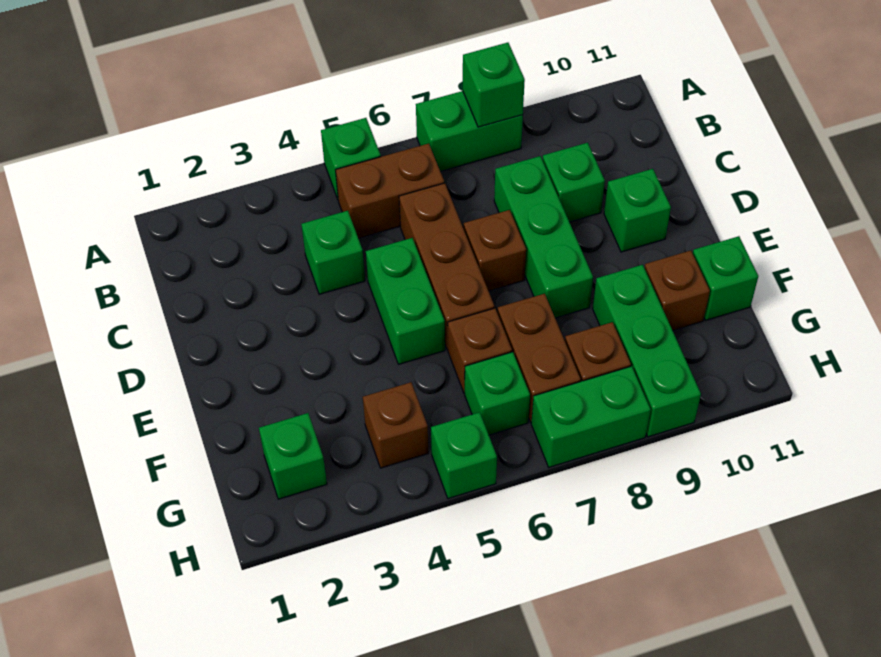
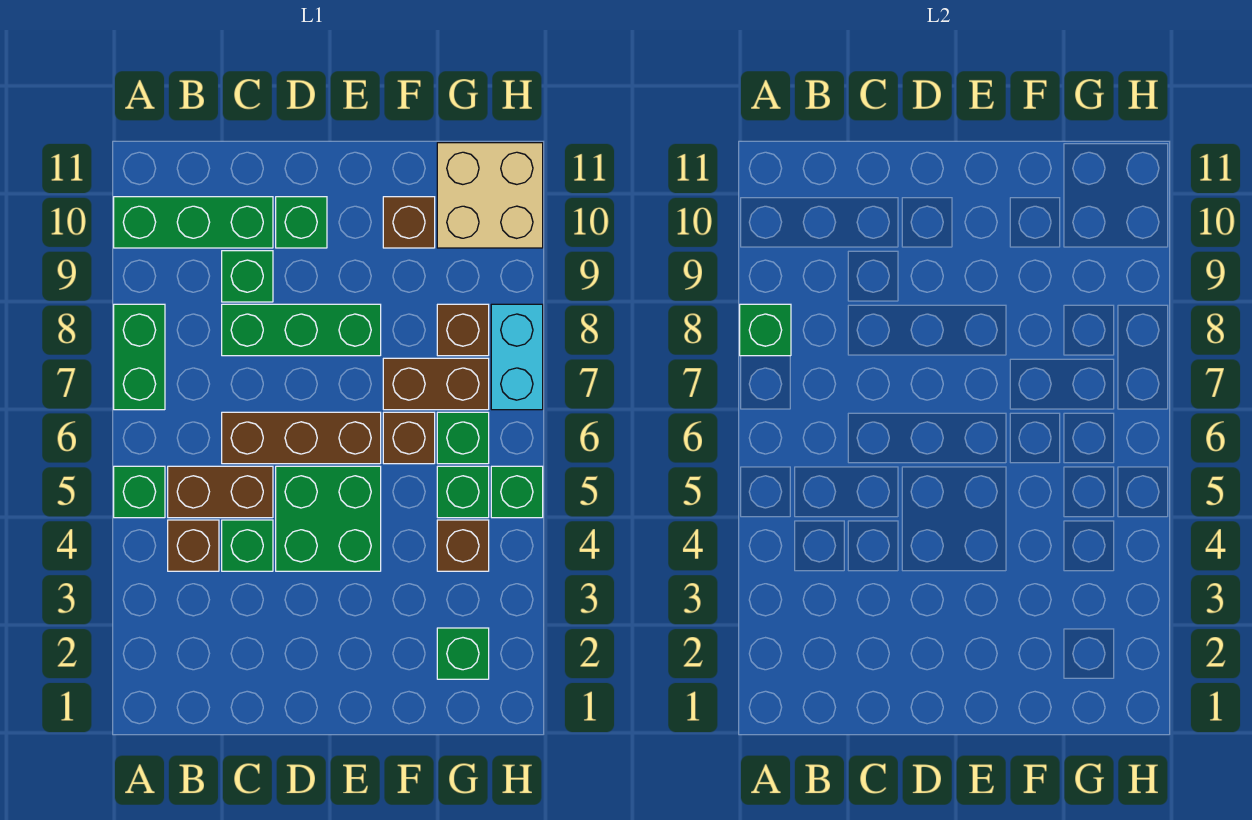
brown 1x2 brick [336,144,444,238] -> brown 1x2 brick turned to [168,466,273,518]
green 1x2 brick [366,238,445,364] -> green 2x2 brick [276,466,381,571]
brown 1x1 brick [464,210,526,291] -> brown 1x1 brick moved to [168,520,219,571]
green 1x3 brick [593,265,701,437] -> green 1x3 brick moved to [114,197,273,248]
green 1x1 brick [693,236,758,320] -> green 1x1 brick moved to [437,466,489,518]
none -> tan 2x2 brick [437,143,543,248]
green 1x2 brick [531,366,651,467] -> cyan 1x2 brick [491,304,543,410]

